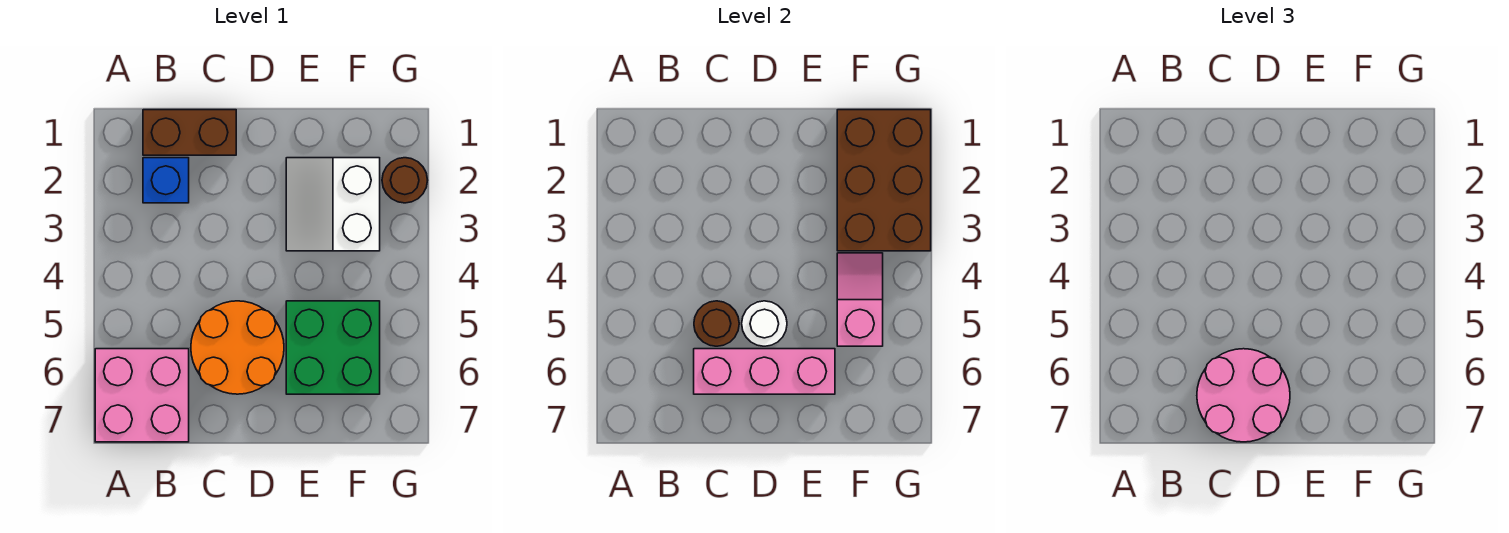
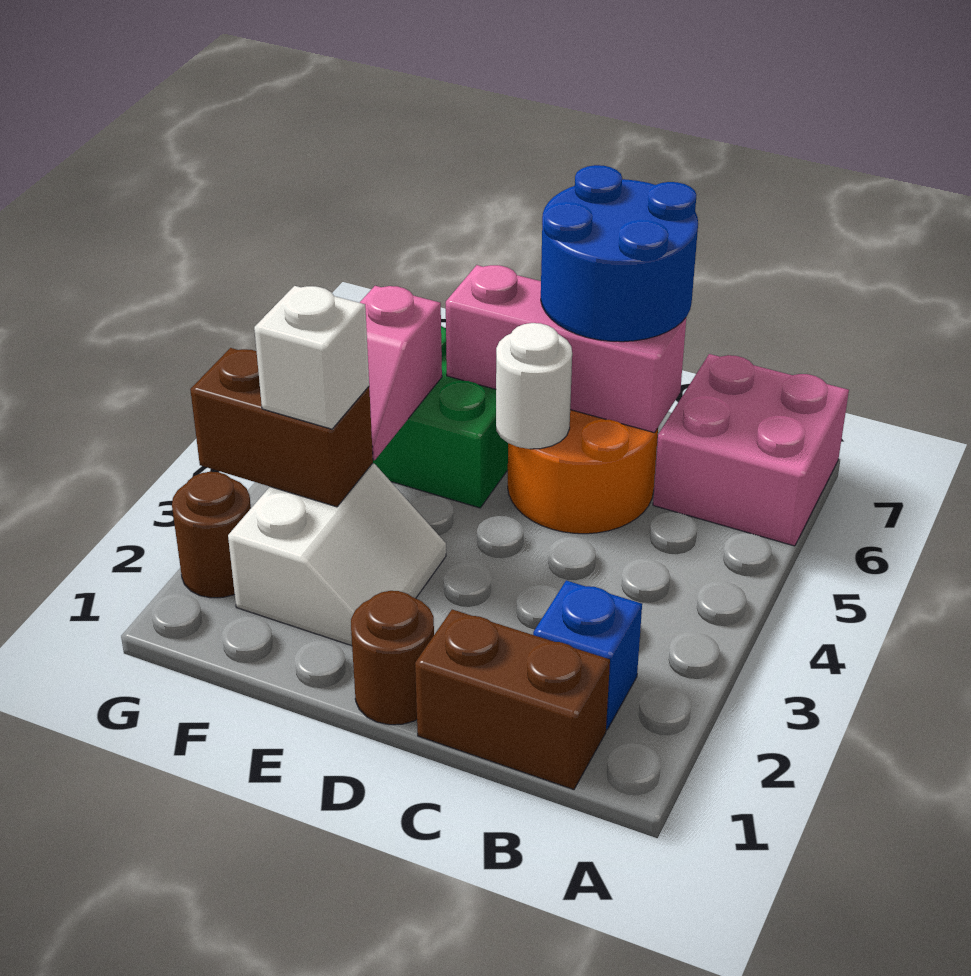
brown 1x1 round brick [694,301,739,346] -> brown 1x1 round brick moved to [351,591,434,725]
pink 2x2 round brick [1197,349,1290,442] -> blue 2x2 round brick [541,165,698,342]
brown 2x3 brick [837,110,931,251] -> brown 1x2 brick [190,348,373,507]
none -> white 1x1 brick [254,286,369,429]

